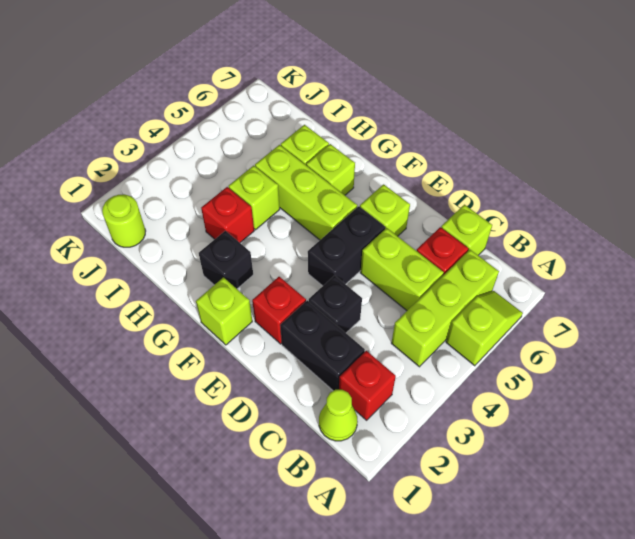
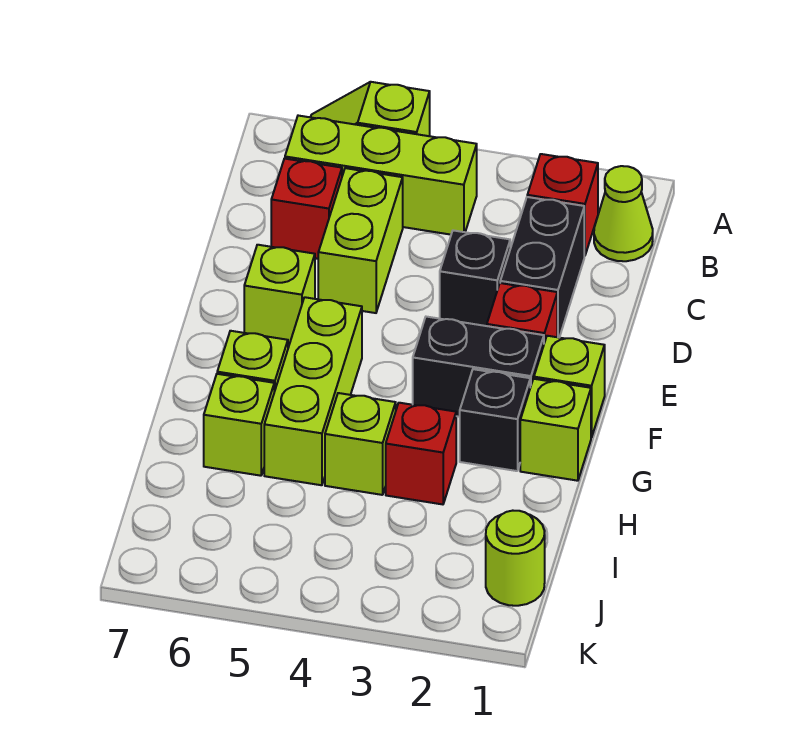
lime 1x1 brick [441,205,492,255] -> lime 1x1 brick moved to [520,379,591,481]
black 1x2 brick [308,206,385,286] -> black 1x2 brick moved to [413,317,544,417]

